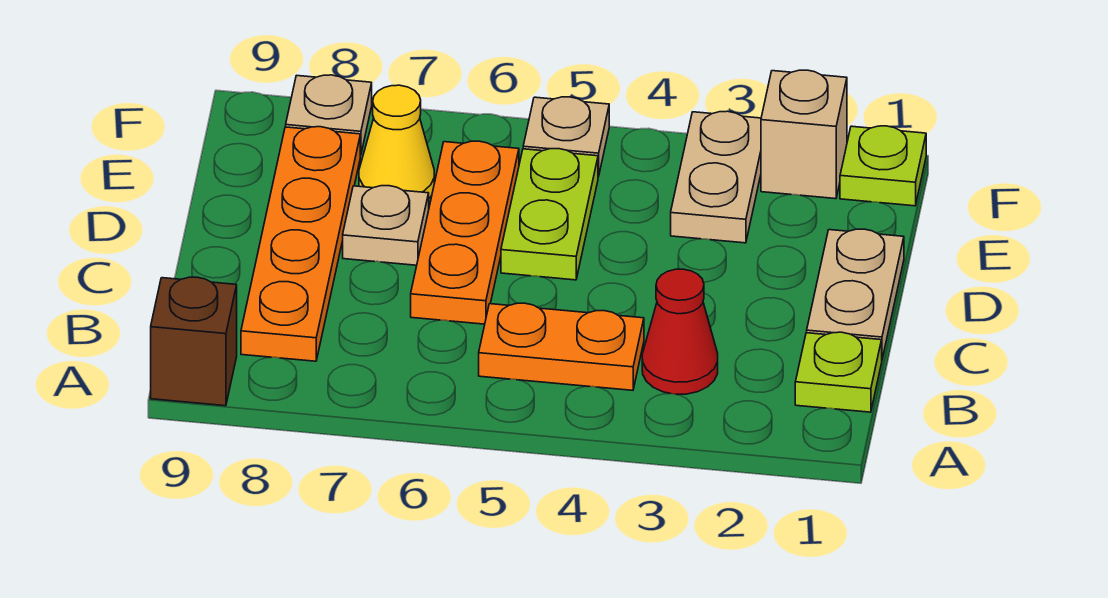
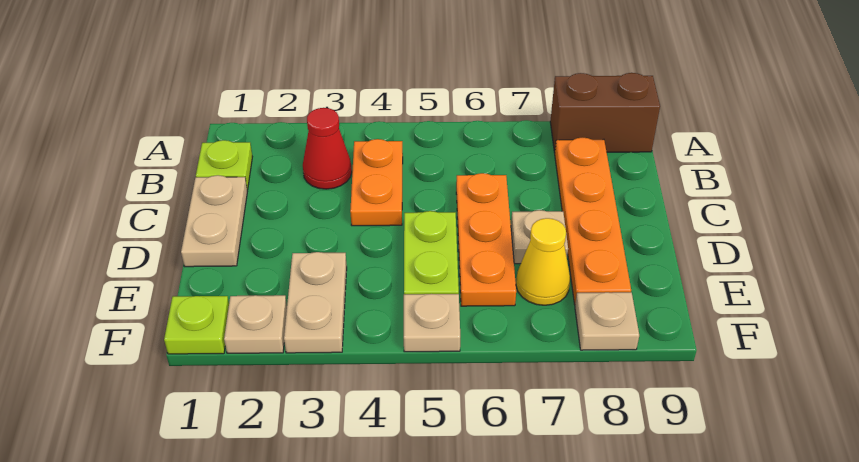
brown 1x1 brick [151,277,237,406] -> brown 1x2 brick [550,73,660,153]
orange 1x2 plate [479,303,644,390] -> orange 1x2 plate turned to [350,139,403,226]
tan 1x1 brick [761,70,847,199] -> tan 1x1 plate [224,295,287,353]

